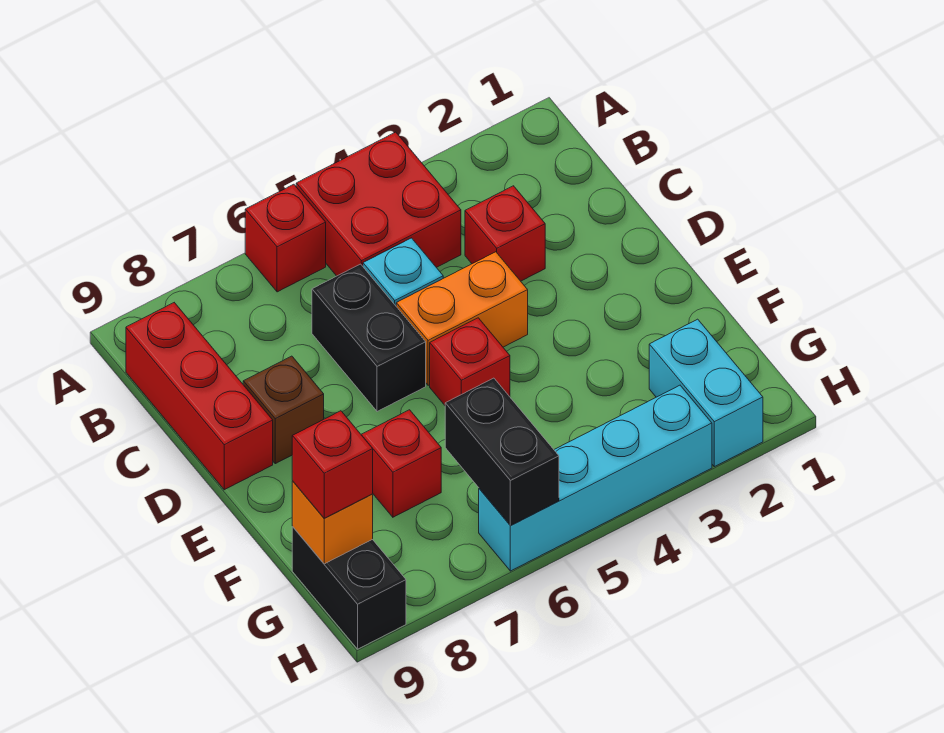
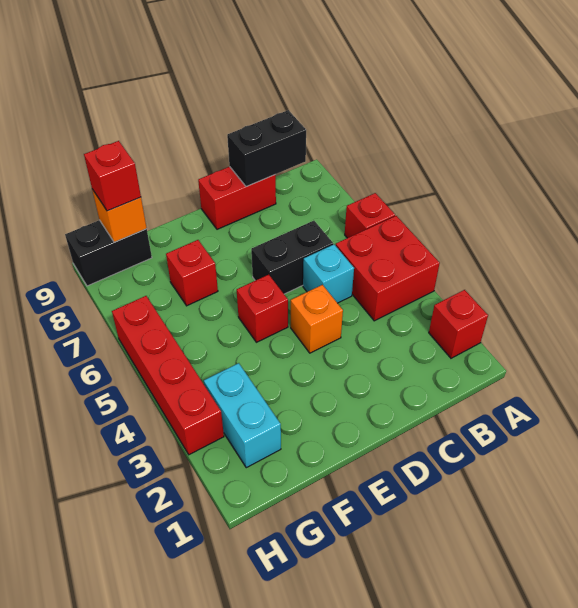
red 1x3 brick [126,303,273,490] -> red 1x2 brick [198,167,276,229]
red 1x1 brick [465,186,545,281] -> red 1x1 brick moved to [429,290,488,358]
orange 1x2 brick [396,252,528,385] -> orange 1x1 brick [291,285,343,353]
brown 1x1 brick [243,356,324,464] -> none
cyan 1x2 brick [649,319,763,467] -> cyan 1x2 brick turned to [204,363,281,468]
black 1x2 brick [445,378,559,525] -> black 1x2 brick moved to [227,110,306,187]
cyan 1x4 brick [479,385,712,571] -> red 1x4 brick [112,296,224,455]

